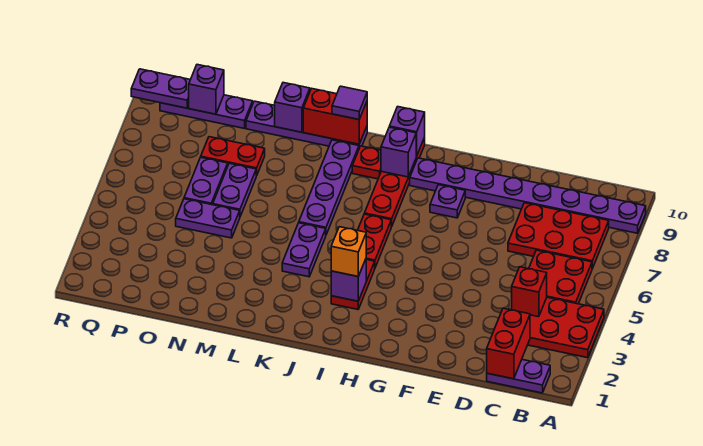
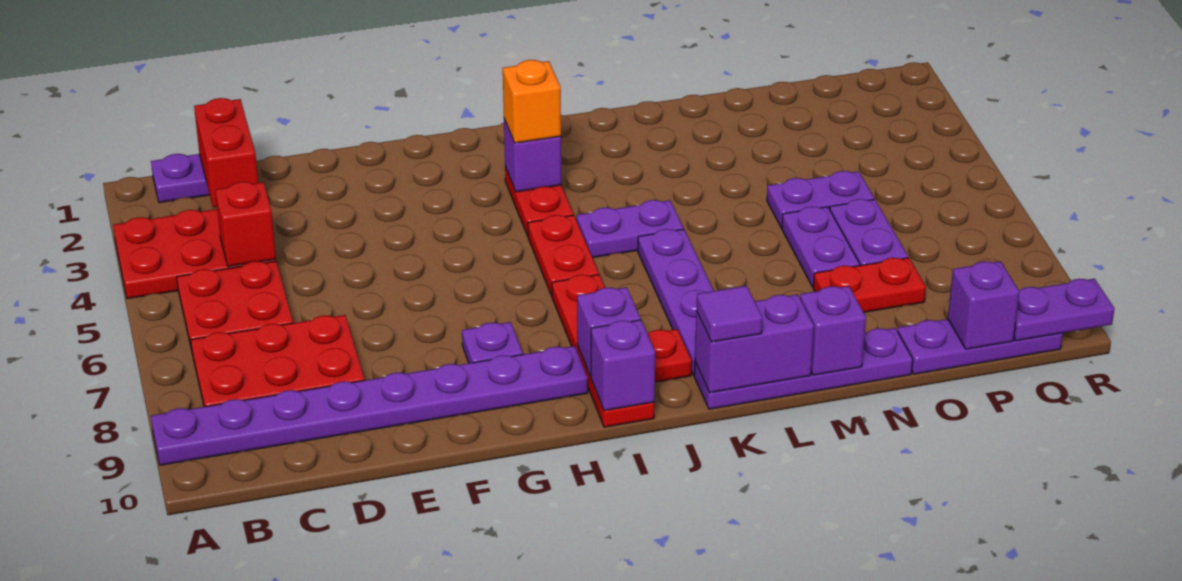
purple 1x2 plate [282,223,326,277] -> purple 1x2 plate turned to [576,200,684,258]
red 1x2 brick [303,89,367,144] -> purple 1x2 brick [695,294,814,393]

